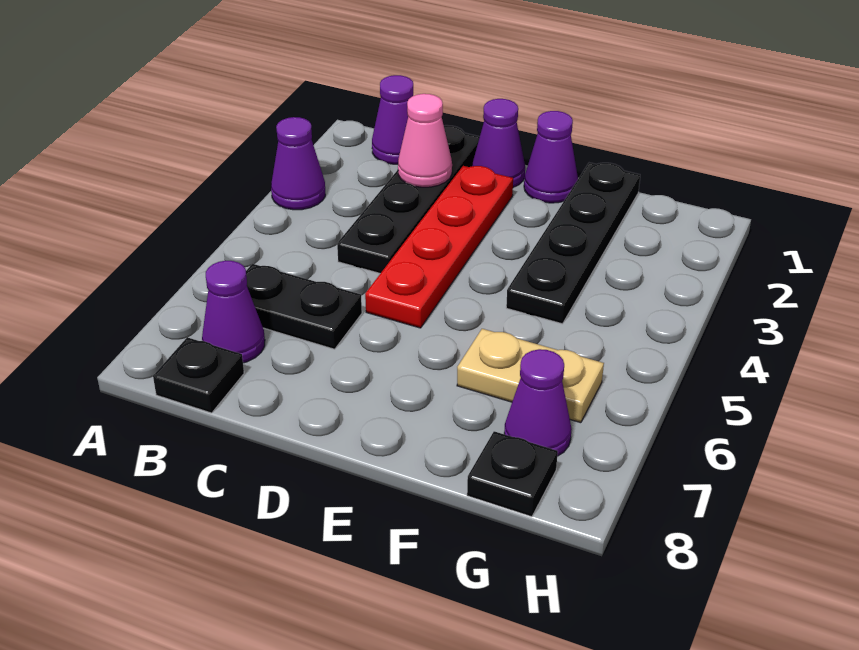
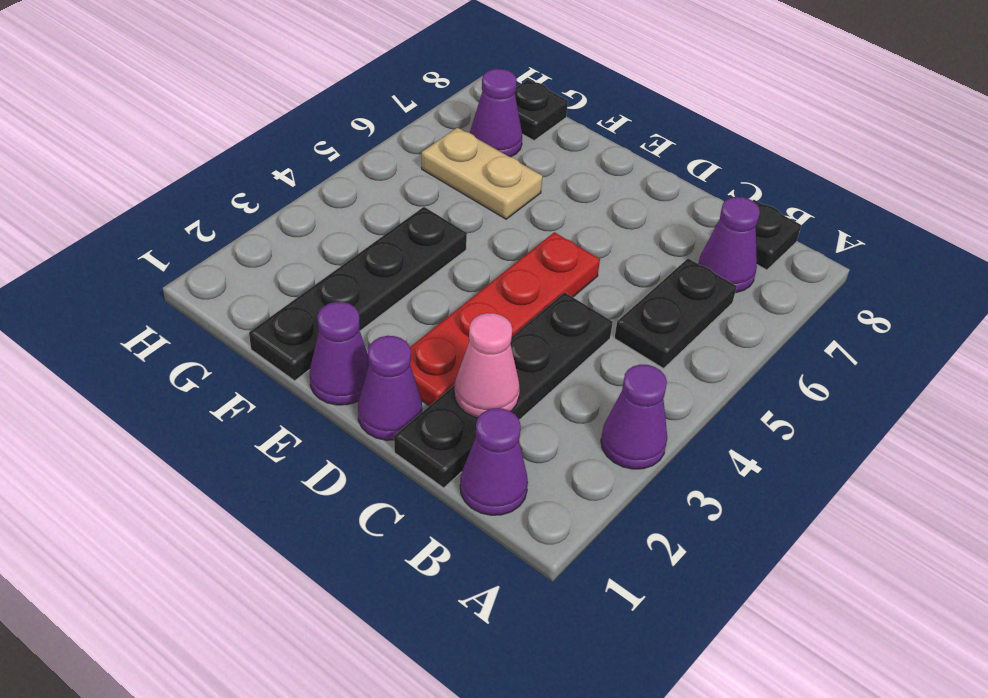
black 1x2 plate [246,264,362,349] -> black 1x2 plate turned to [614,259,737,369]

